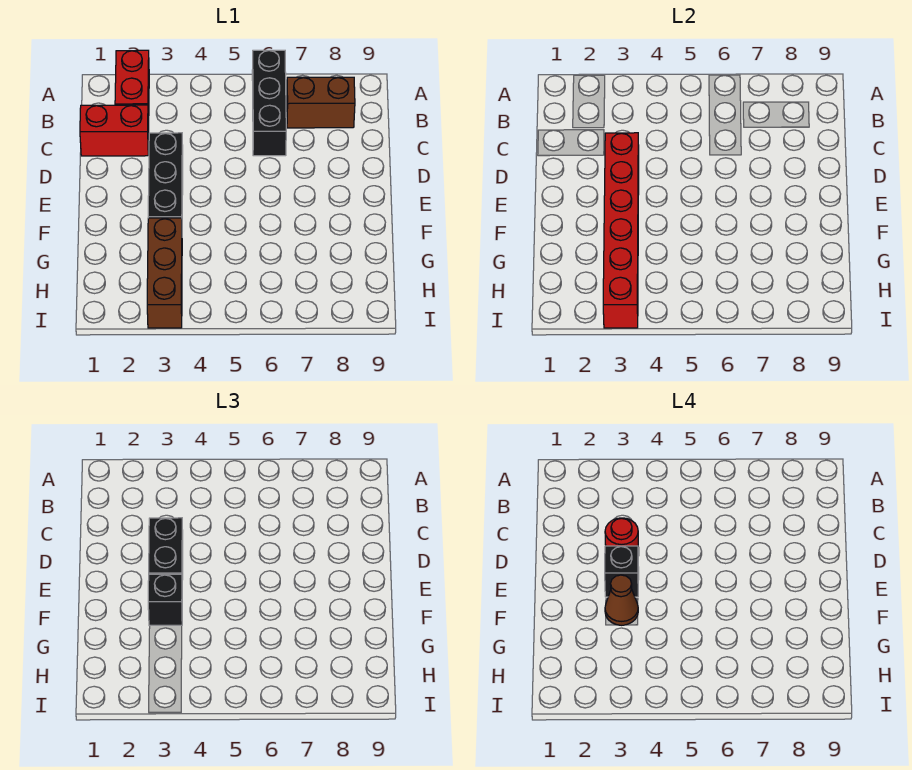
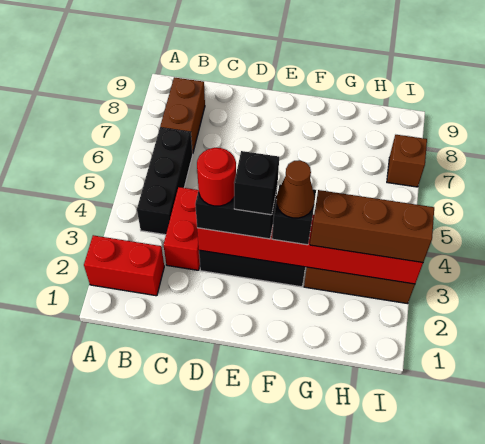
black 1x3 brick [252,50,286,156] -> black 1x3 brick turned to [137,128,193,235]
red 1x2 brick [80,105,149,156] -> red 1x2 brick moved to [164,187,200,270]
none -> brown 1x3 brick [310,190,434,263]
none -> brown 1x1 brick [387,135,427,187]

